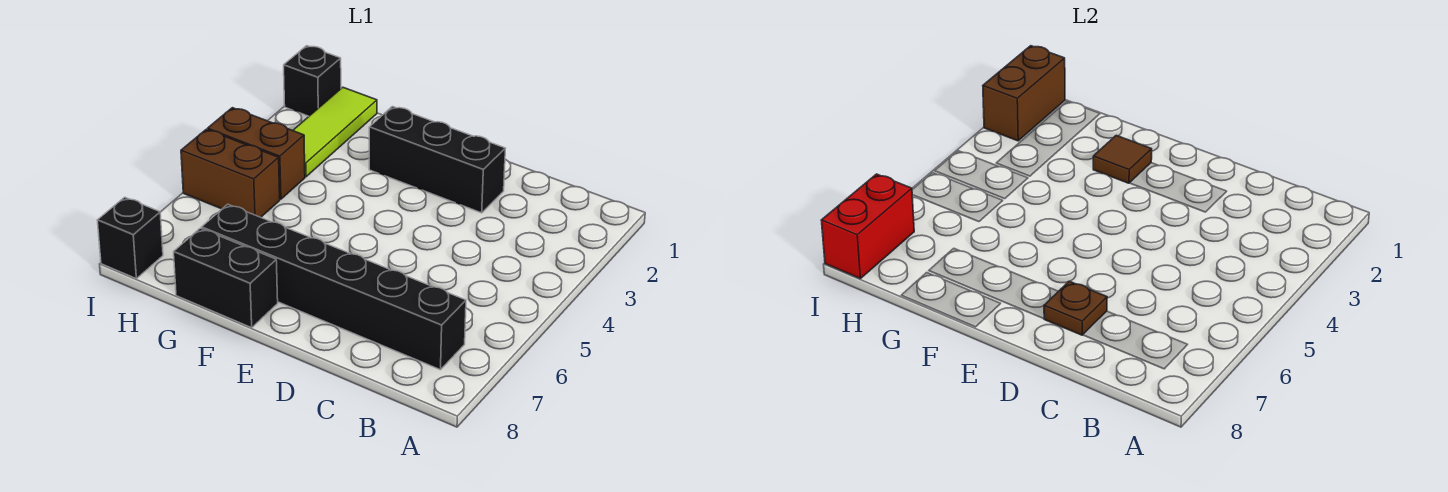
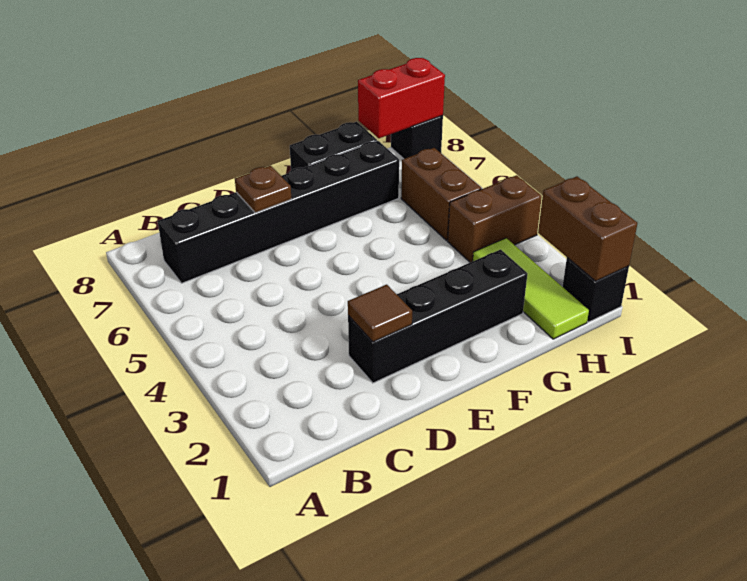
black 1x3 brick [369,107,505,213] -> black 1x4 brick [348,250,528,383]
brown 1x1 tile [1093,135,1152,183] -> brown 1x1 tile moved to [348,285,412,342]
brown 1x2 brick [181,129,280,217] -> brown 1x2 brick turned to [401,148,482,240]
red 1x2 brick [821,174,914,278] -> red 1x2 brick turned to [358,58,445,138]

